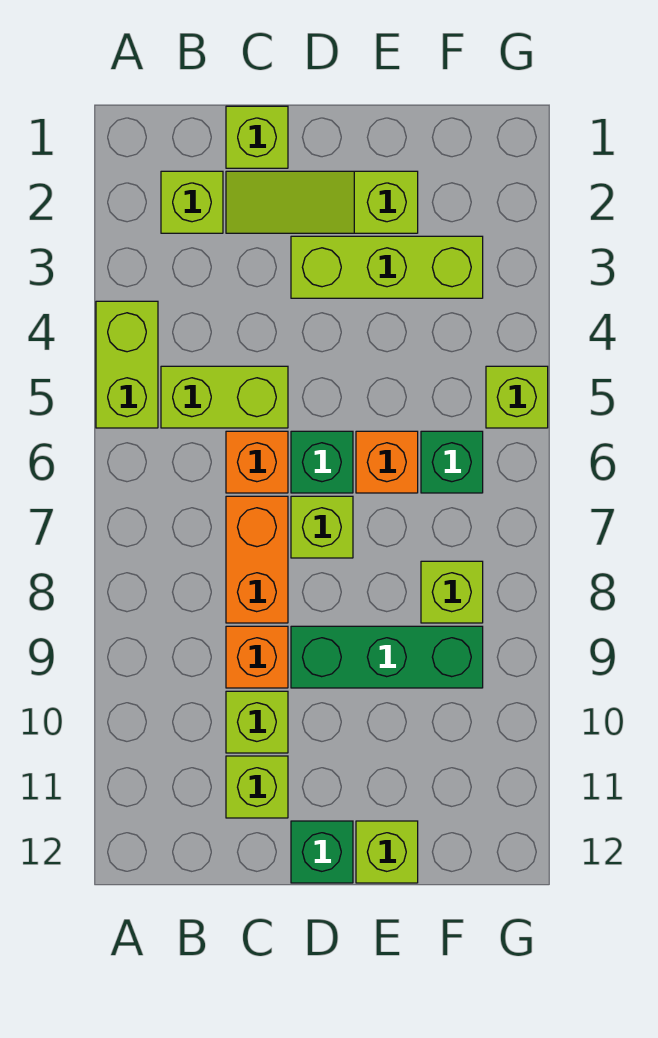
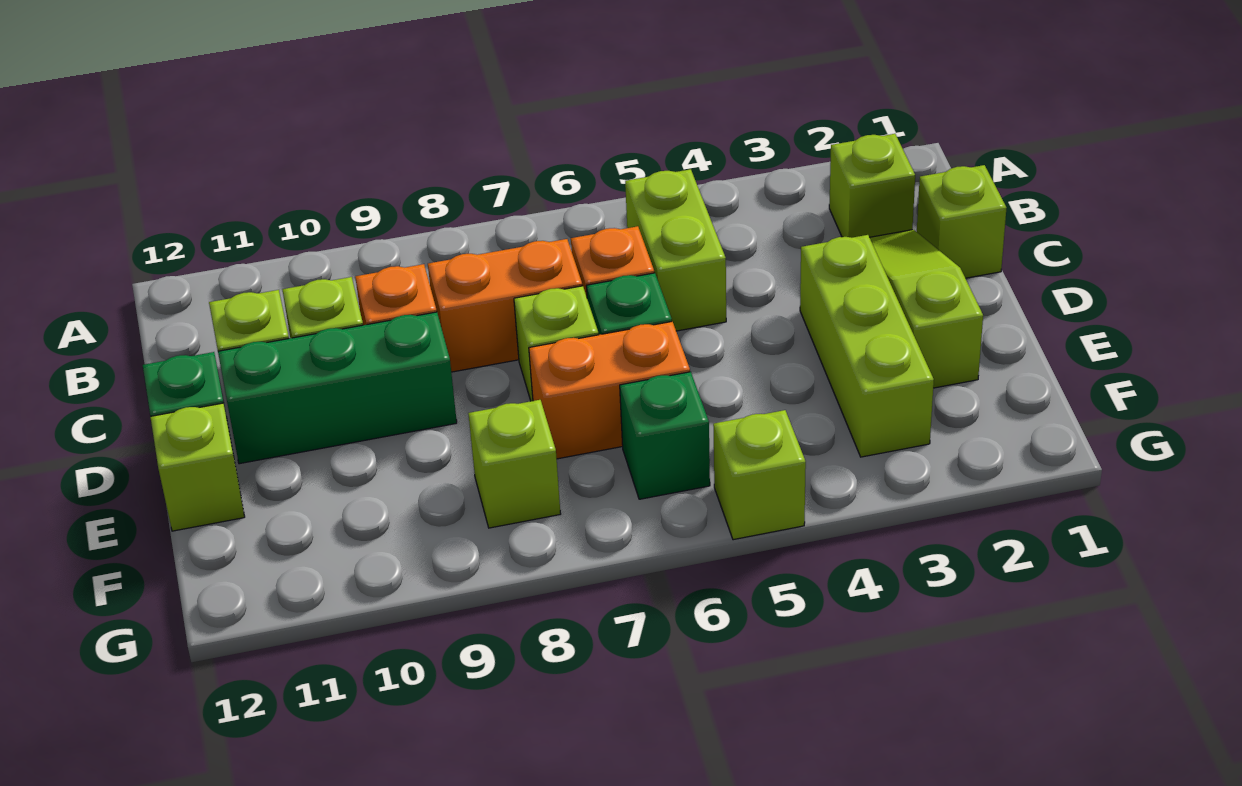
lime 1x2 brick [96,301,158,428] -> none
green 1x3 brick [291,626,483,688] -> green 1x3 brick turned to [218,312,457,464]
orange 1x1 brick [356,431,418,493] -> orange 1x2 brick [529,322,690,459]

